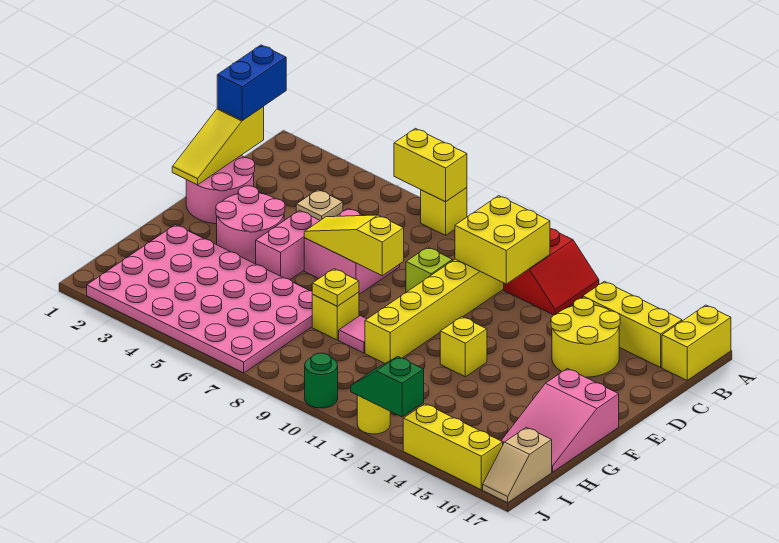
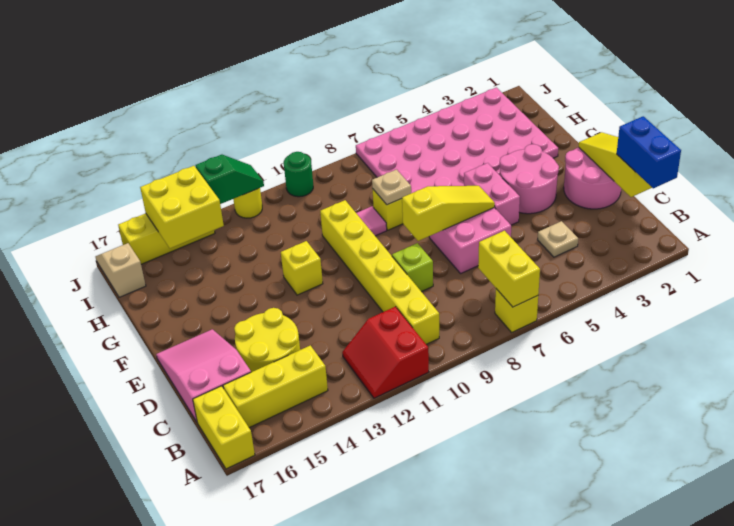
yellow 1x2 brick [394,129,467,202] -> yellow 1x2 brick turned to [478,231,540,307]
yellow 2x2 brick [455,196,550,284] -> yellow 2x2 brick moved to [140,166,224,248]
pink 2x3 slope [501,369,619,472] -> pink 2x3 slope moved to [156,329,251,422]
yellow 1x1 plate [312,269,359,306] -> tan 1x1 plate [372,170,411,205]

